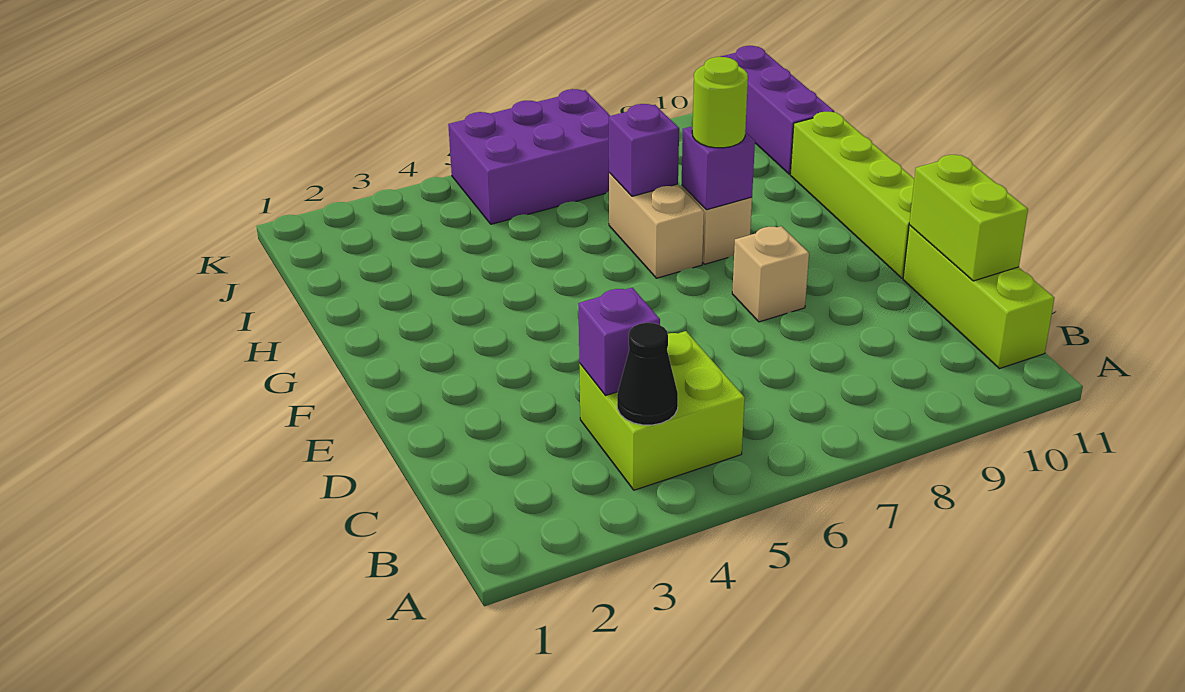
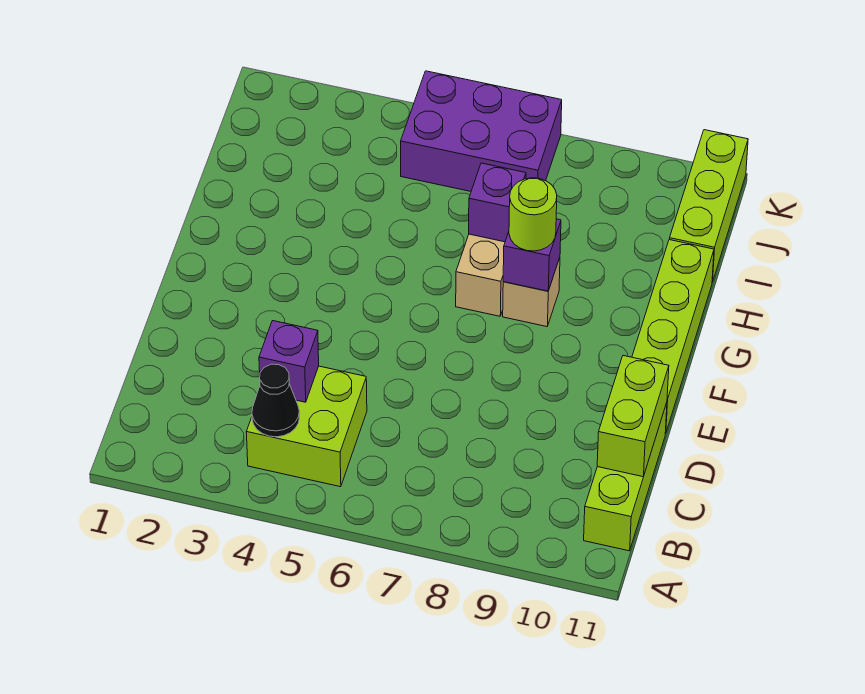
tan 1x1 brick [732,226,809,322] -> none
purple 1x3 brick [721,46,834,174] -> lime 1x3 brick [669,130,748,282]

